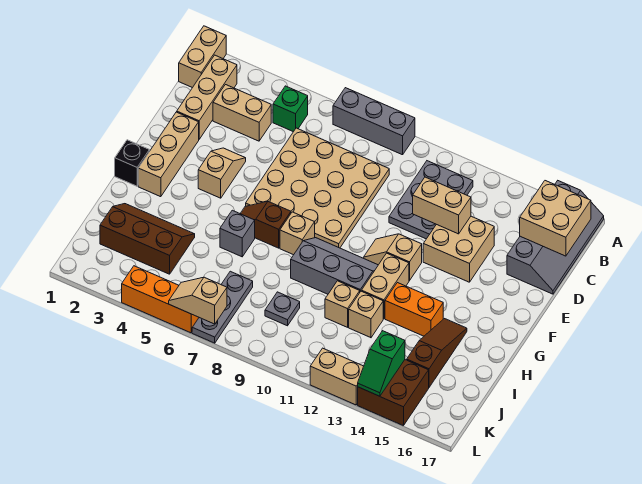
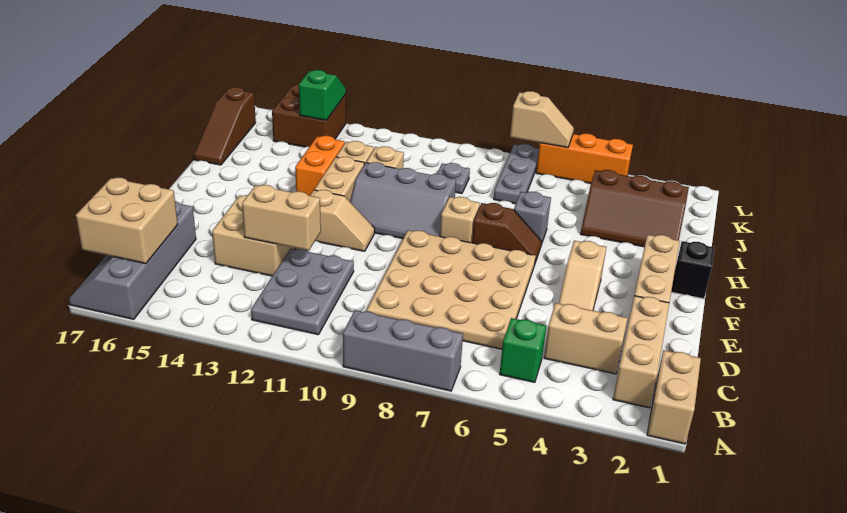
orange 1x2 brick [385,283,443,336] -> orange 1x2 brick turned to [295,136,345,196]
brown 1x3 slope [407,319,467,387] -> brown 1x3 slope moved to [194,87,256,165]
tan 1x2 brick [310,348,364,405] -> none

